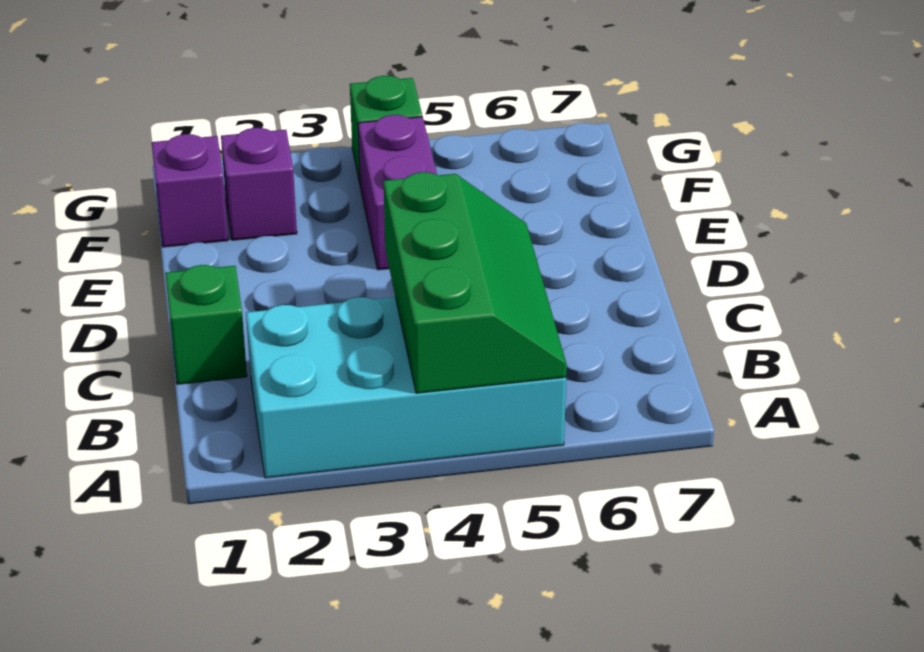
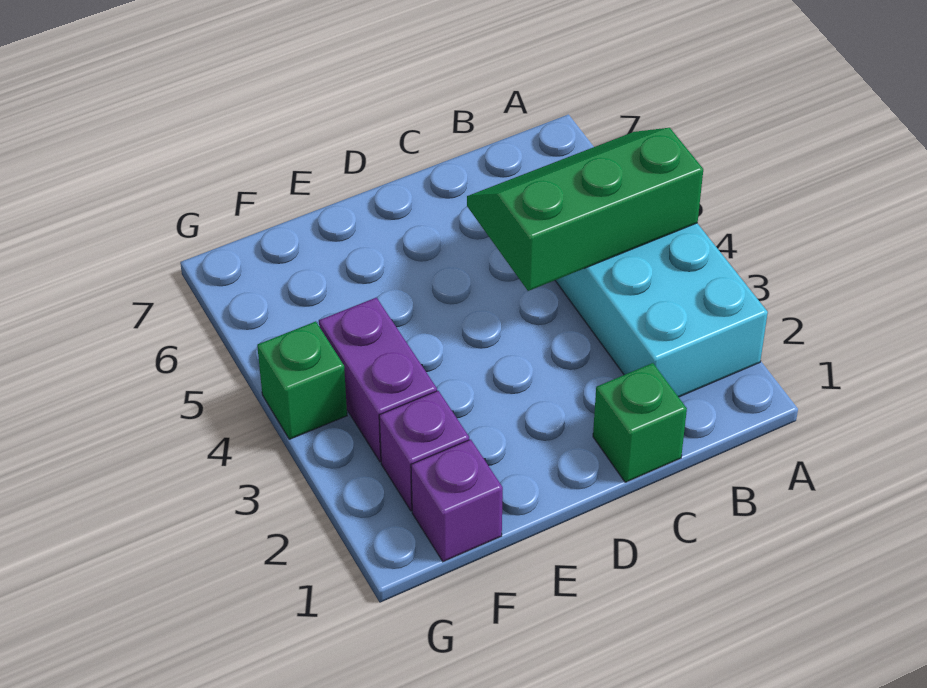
purple 1x2 brick [358,115,437,270] -> purple 1x2 brick turned to [319,297,437,462]

